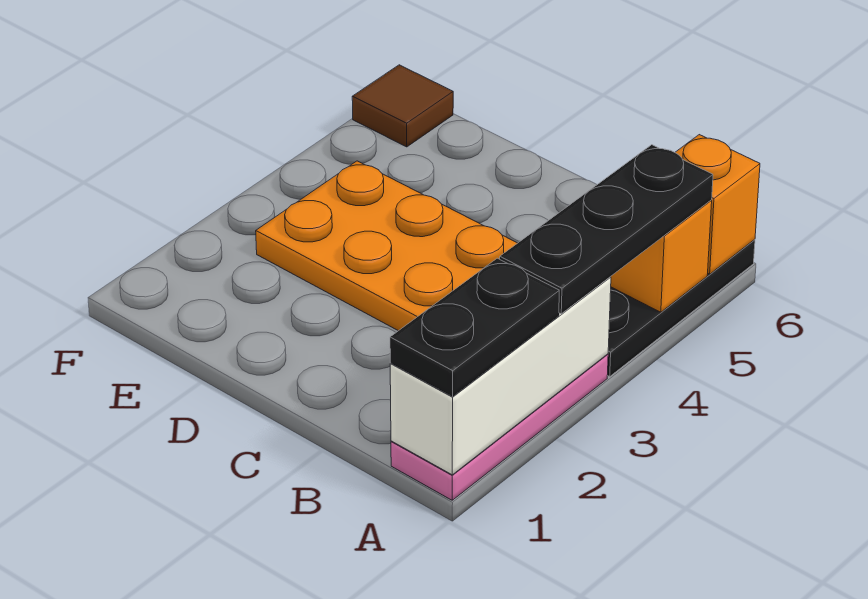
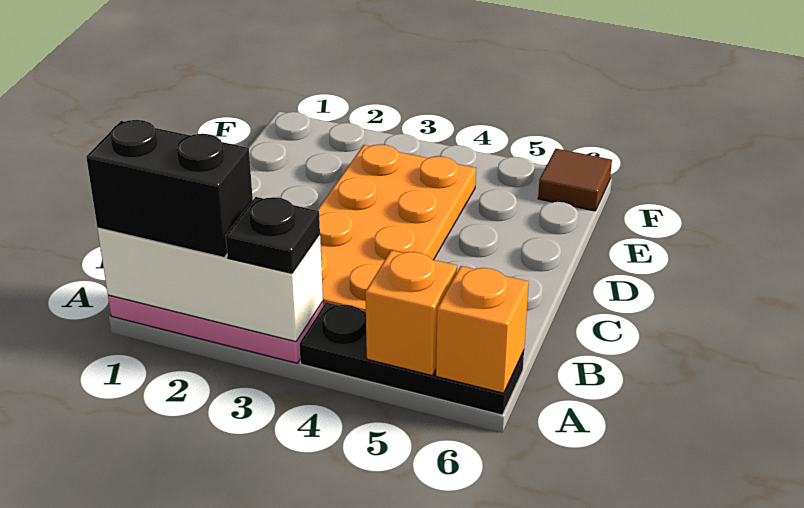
black 1x2 plate [390,258,559,396] -> black 1x2 brick [86,120,253,257]
black 1x3 plate [500,145,713,314] -> black 1x1 plate [226,197,320,273]

